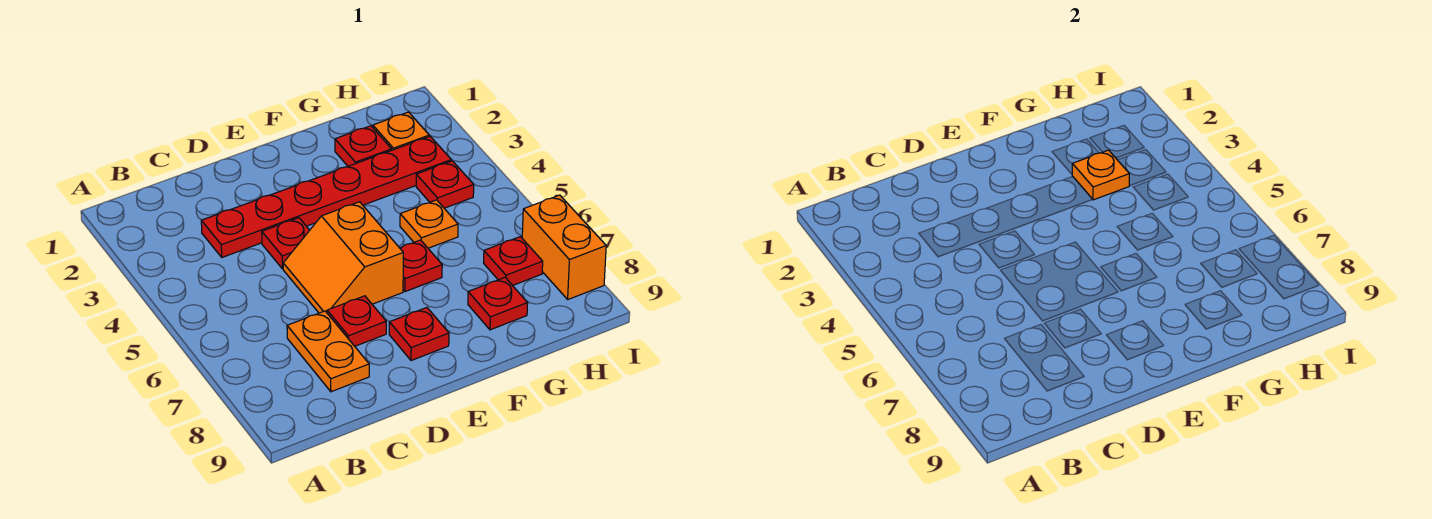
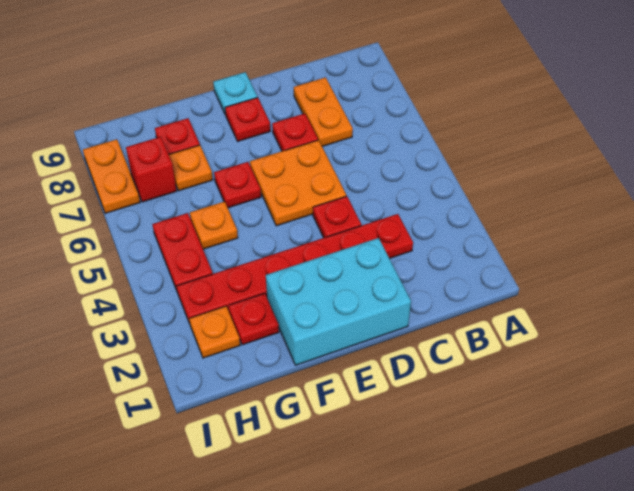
none -> cyan 2x3 brick [266,238,411,365]
orange 2x2 slope [283,202,403,313] -> orange 2x2 plate [250,140,346,226]
none -> cyan 1x1 plate [213,72,257,115]
orange 1x1 plate [1072,150,1129,200] -> orange 1x1 plate moved to [169,145,213,191]
red 1x1 plate [416,161,474,208] -> red 1x2 plate [152,213,213,290]
red 1x1 plate [484,237,543,285] -> red 1x1 brick [126,137,177,202]
orange 1x2 brick [522,195,606,299] -> orange 1x2 plate [83,139,140,213]

